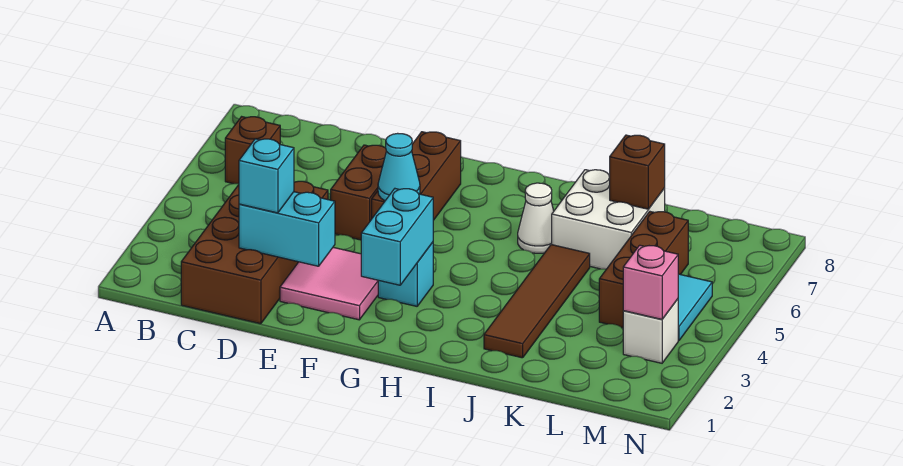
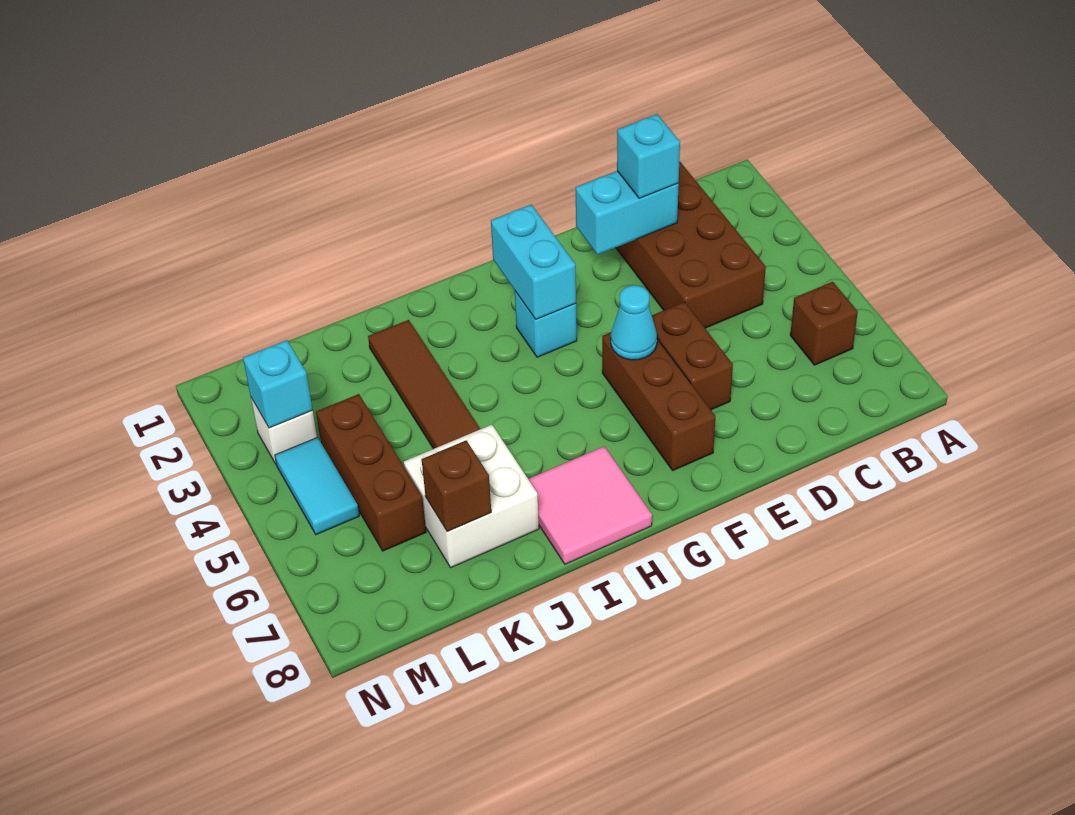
pink 2x2 tile [280,247,378,320] -> pink 2x2 tile moved to [528,446,652,564]
white 1x1 cone [518,183,554,253] -> none
pink 1x1 brick [623,245,678,319] -> cyan 1x1 brick [243,340,313,428]

